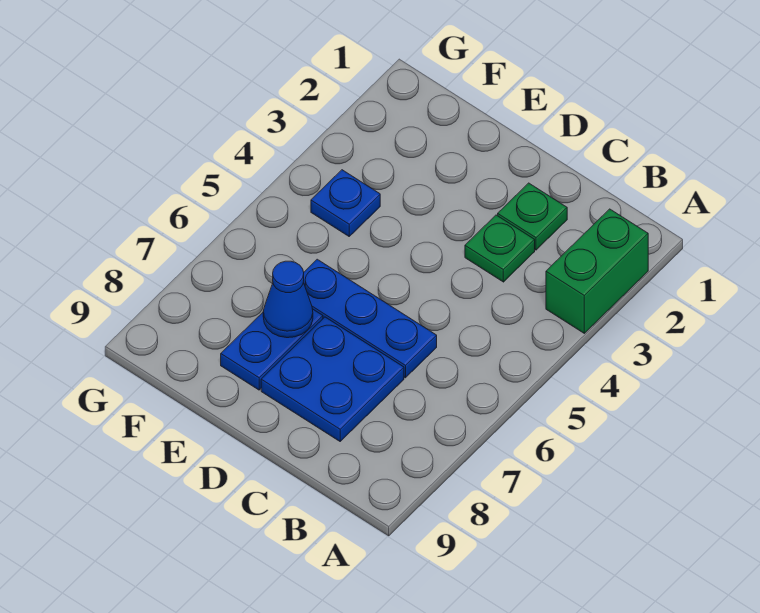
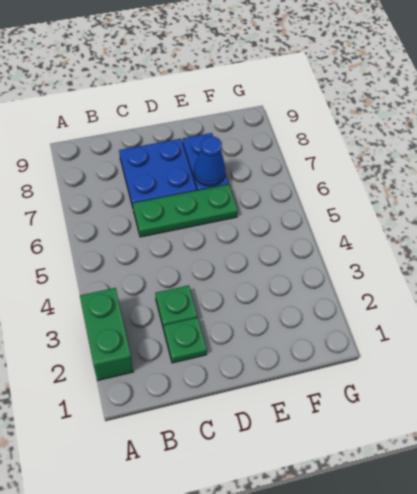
blue 1x3 plate [303,259,437,378] -> green 1x3 plate [133,184,238,237]
blue 1x1 plate [311,170,380,236] -> none

